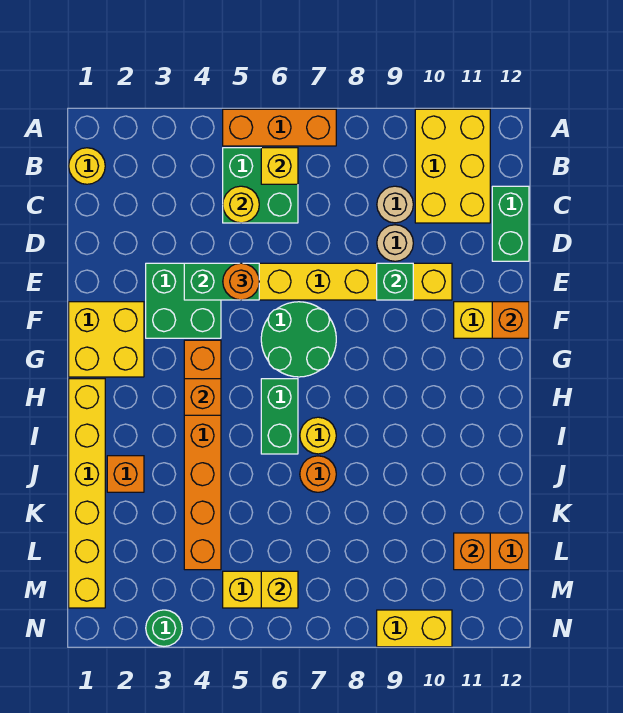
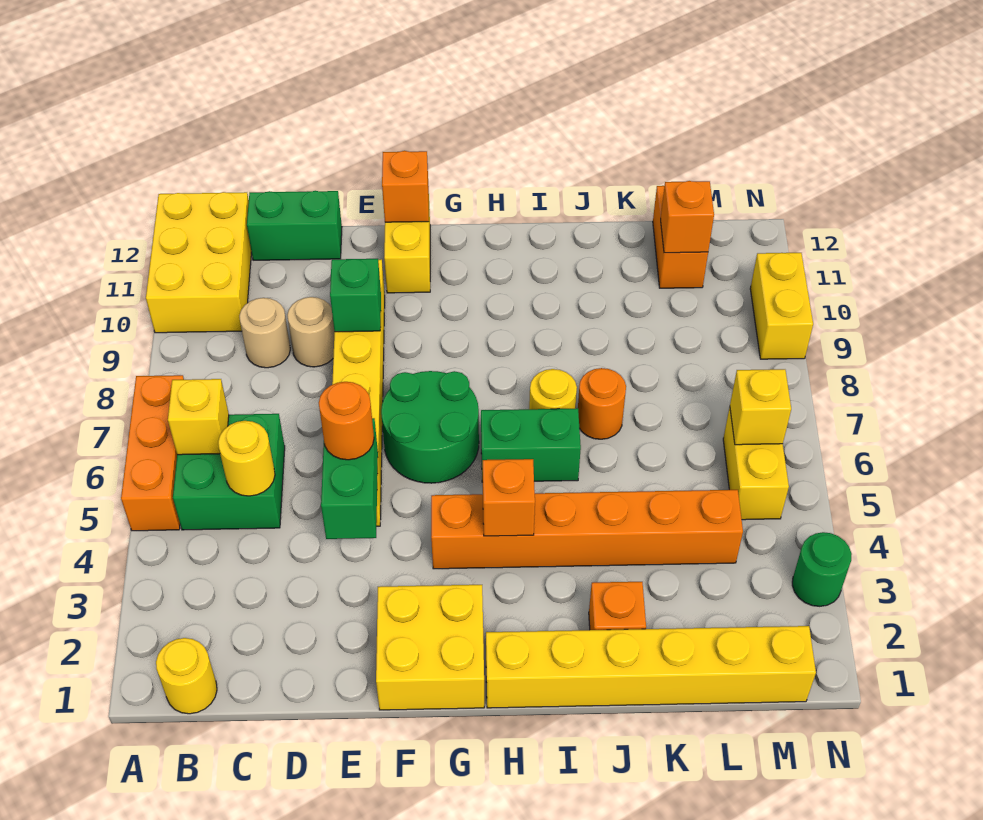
yellow 2x3 brick [415,109,490,223] -> yellow 2x3 brick turned to [146,192,251,333]
green 2x2 brick [146,263,221,338] -> none

